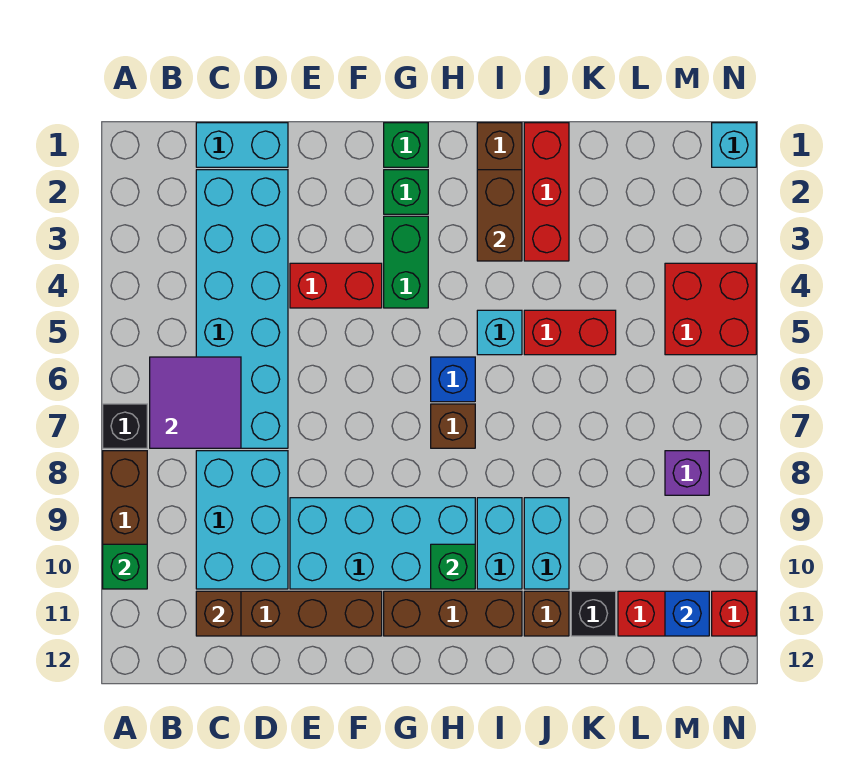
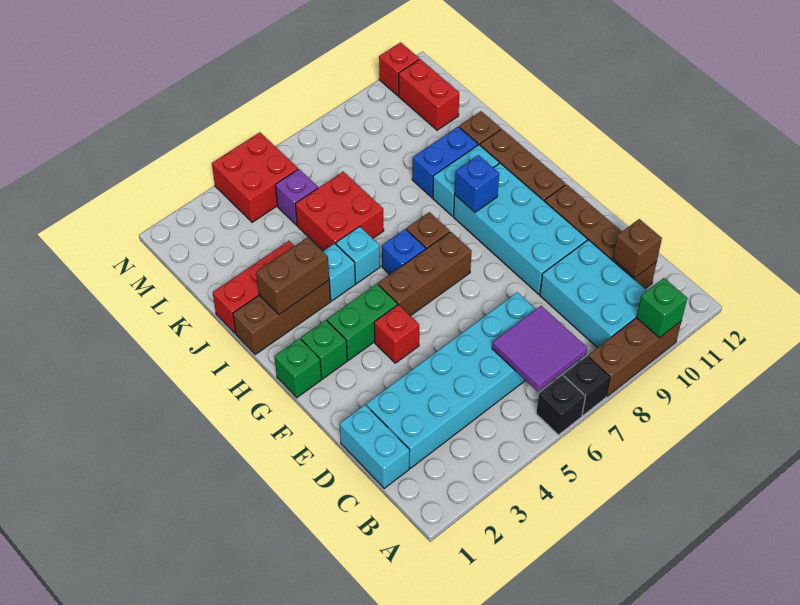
cyan 2x3 brick [196,451,288,589] -> cyan 2x3 brick turned to [540,240,647,348]
red 1x2 brick [290,263,382,308] -> red 1x1 brick [374,304,419,363]
none -> brown 1x3 brick [378,232,472,316]
green 1x1 brick [431,544,475,589] -> none
red 1x2 brick [524,310,616,355] -> red 2x2 brick [295,172,384,251]
cyan 1x2 brick [524,498,569,589] -> blue 1x2 brick [412,127,478,198]
black 1x1 brick [571,591,616,636] -> black 1x1 brick moved to [536,375,585,435]
purple 1x1 brick [665,451,709,495] -> purple 1x1 brick moved to [275,169,318,225]
blue 1x1 brick [665,591,709,636] -> blue 1x1 brick moved to [455,155,499,212]
cyan 1x1 brick [712,123,756,167] -> cyan 1x1 brick moved to [323,243,355,301]

